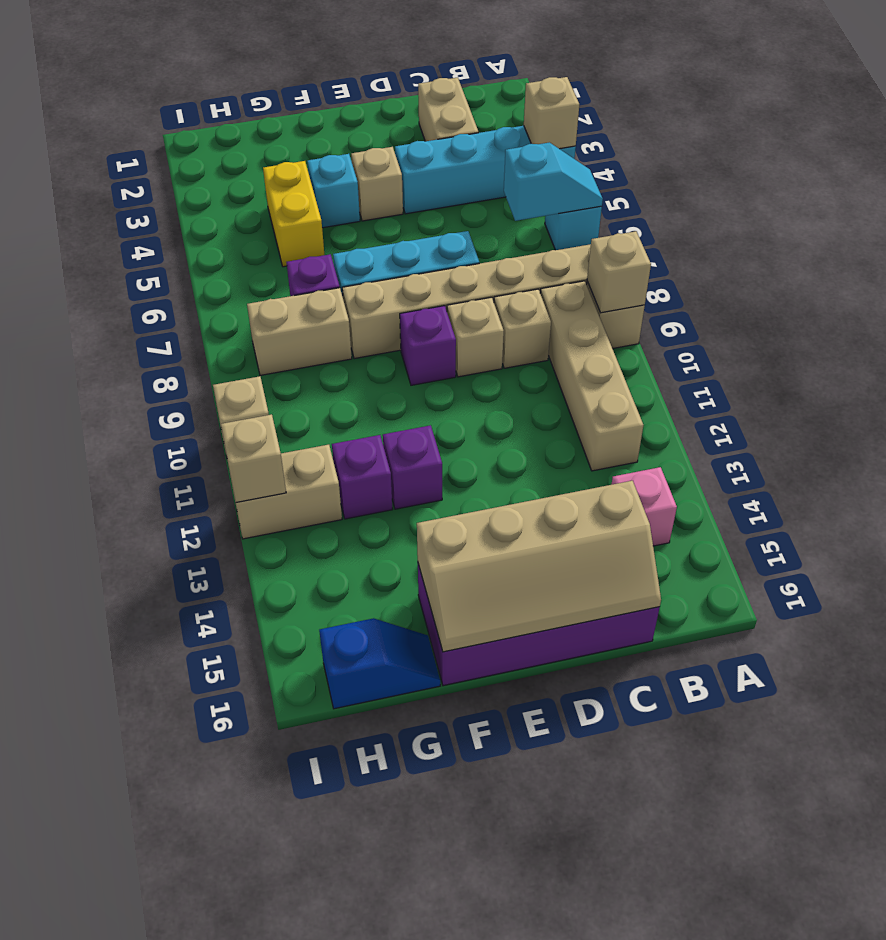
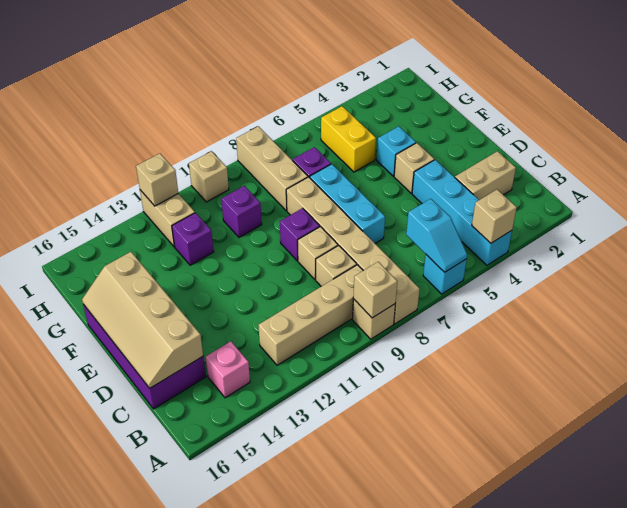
purple 1x1 brick [383,425,442,509] -> purple 1x1 brick moved to [221,186,262,237]
yellow 1x2 brick [263,161,324,267] -> yellow 1x2 brick turned to [321,106,376,172]
tan 1x2 brick [247,288,352,375] -> tan 1x3 brick [236,126,308,211]
blue 1x2 slope [319,618,440,709] -> none

